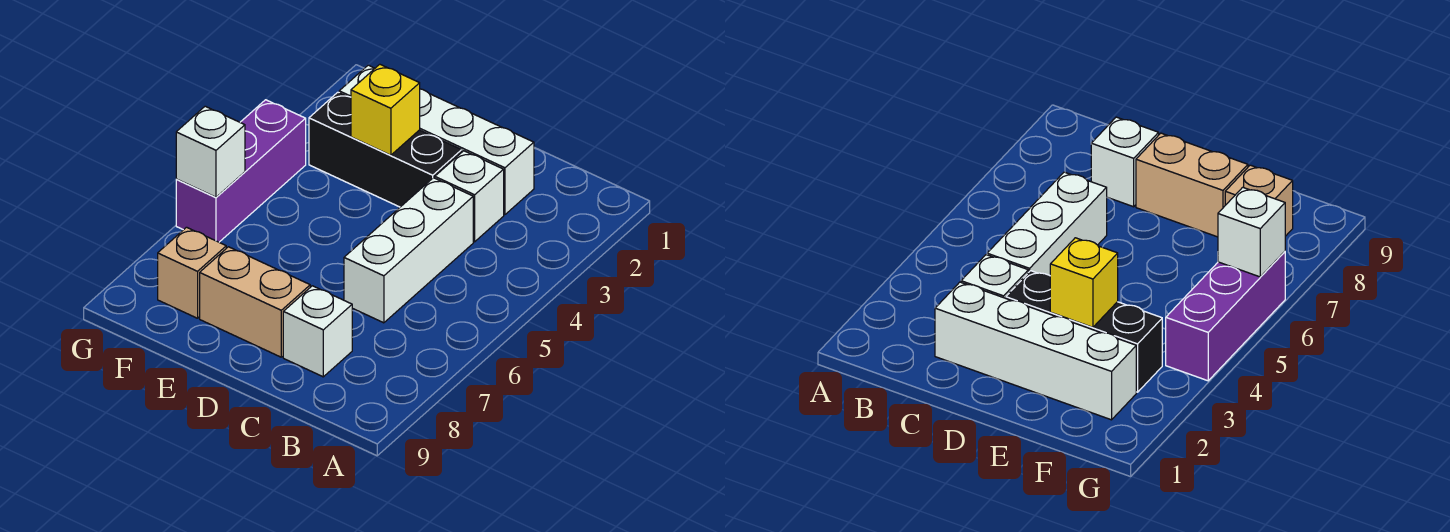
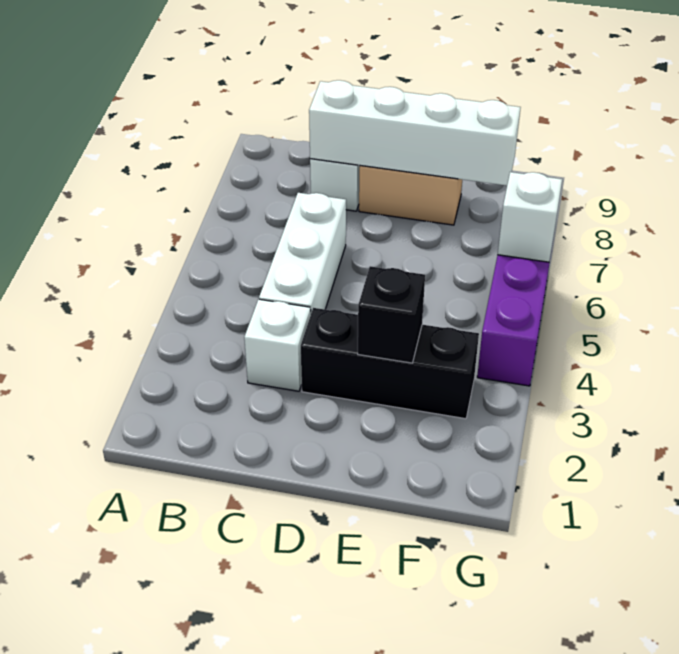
white 1x4 brick [339,65,534,215] -> white 1x4 brick moved to [309,80,521,186]
yellow 1x1 brick [351,64,420,155] -> black 1x1 brick [358,266,425,363]
tan 1x1 brick [158,227,226,318] -> none

